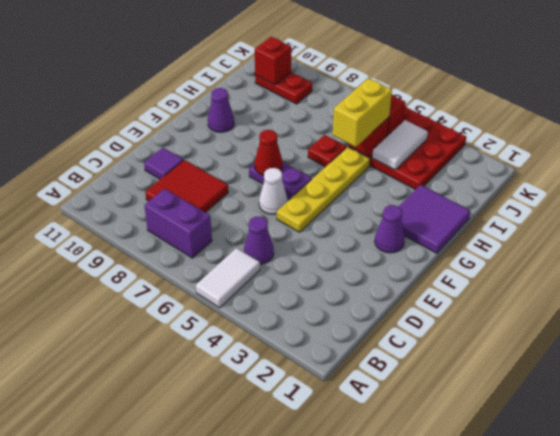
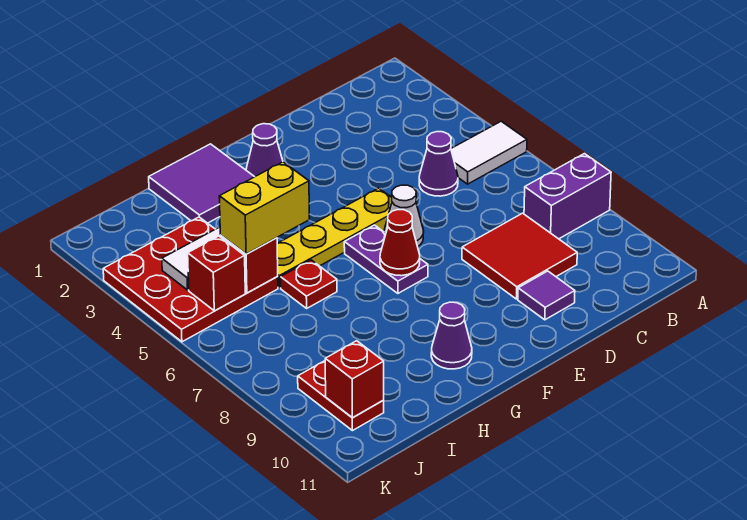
purple 1x2 brick [144,189,212,258] -> purple 1x2 brick turned to [524,154,611,239]

